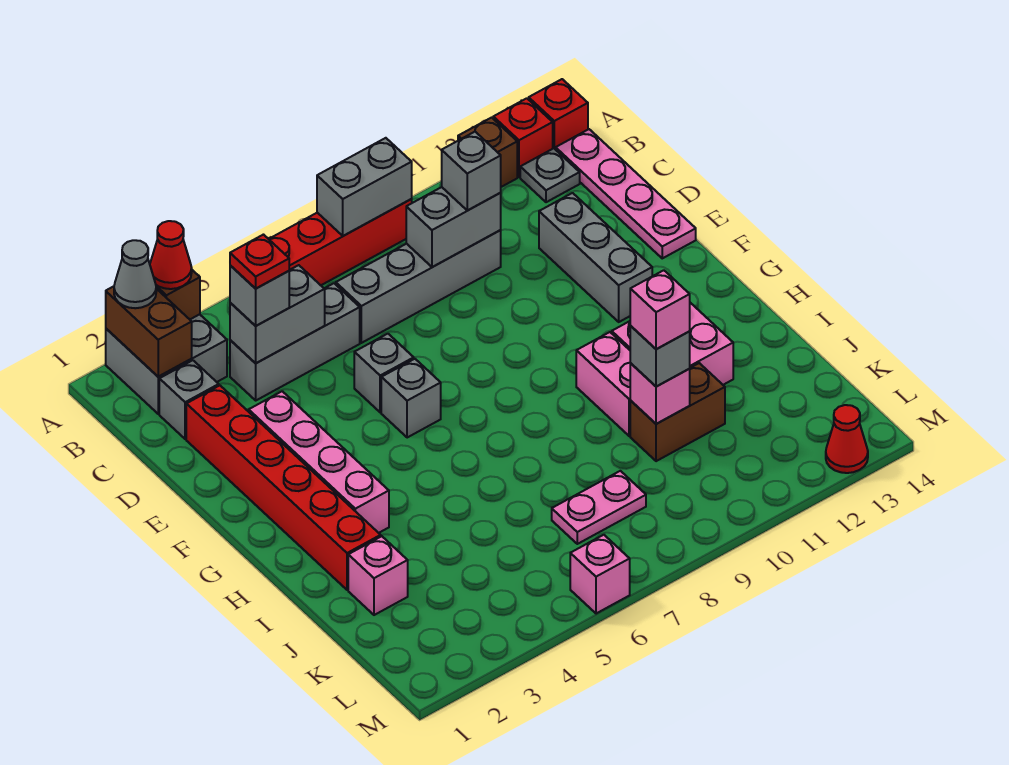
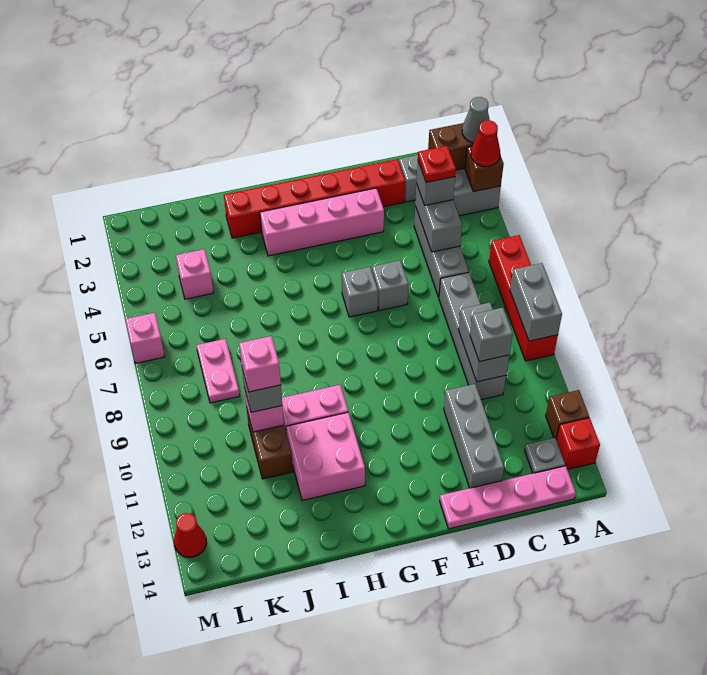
red 1x1 brick [529,79,588,150] -> none
grey 1x3 brick [539,193,652,322] -> grey 1x3 brick turned to [444,384,504,488]
pink 1x1 brick [348,536,408,615] -> pink 1x1 brick moved to [176,249,213,299]

